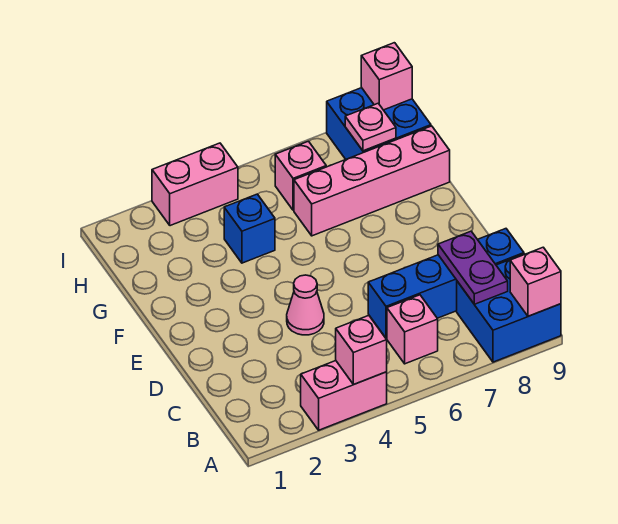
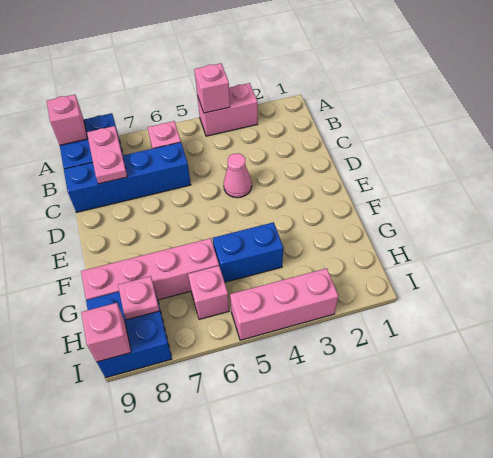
purple 1x2 plate [438,231,508,304] -> pink 1x2 plate [87,126,127,184]
blue 1x1 brick [224,194,275,263] -> blue 1x2 brick [213,222,283,282]
pink 1x2 brick [152,143,238,226] -> pink 1x3 brick [230,268,338,340]

